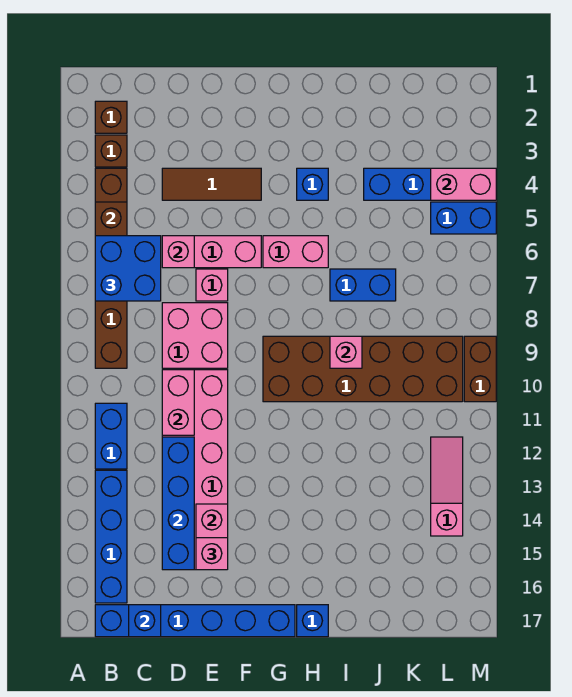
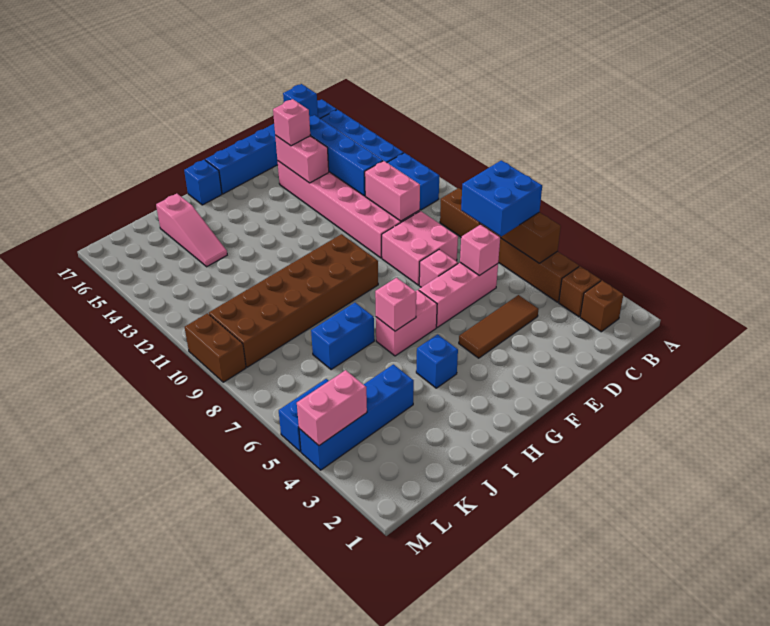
pink 1x1 brick [330,336,362,368] -> pink 1x1 brick moved to [375,278,416,331]
pink 1x3 slope [431,437,463,536] -> pink 1x3 slope moved to [156,194,227,267]

